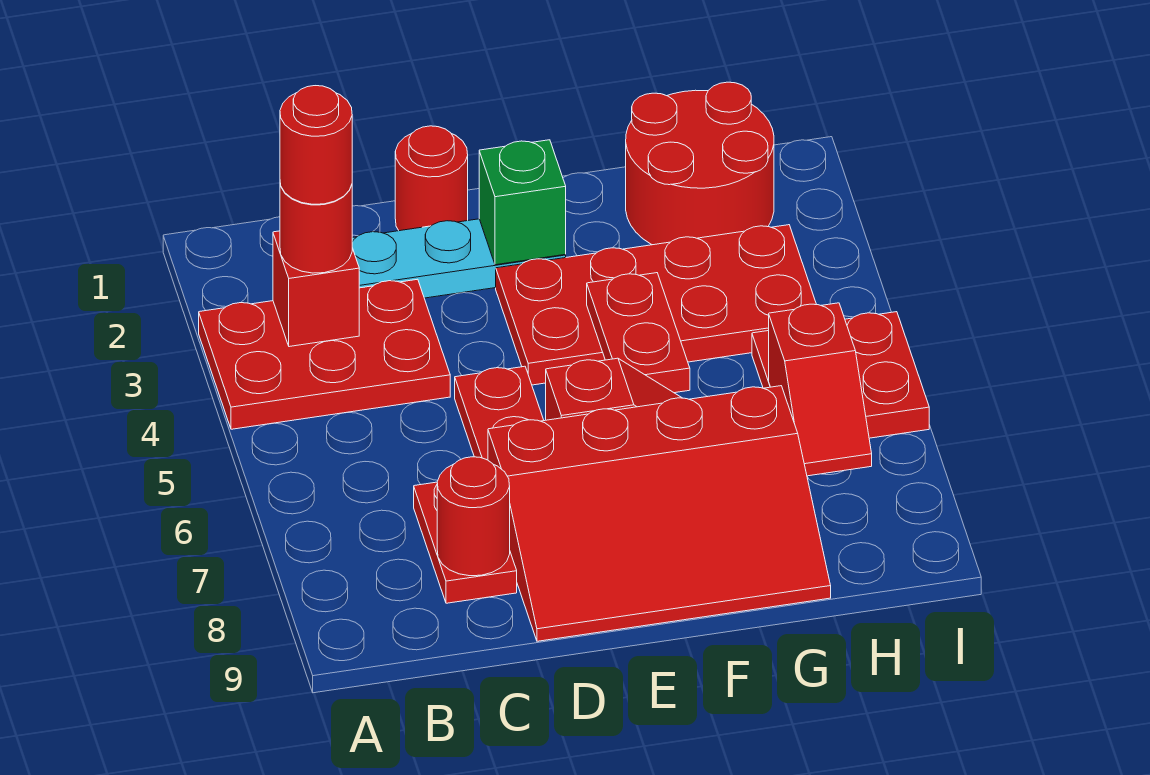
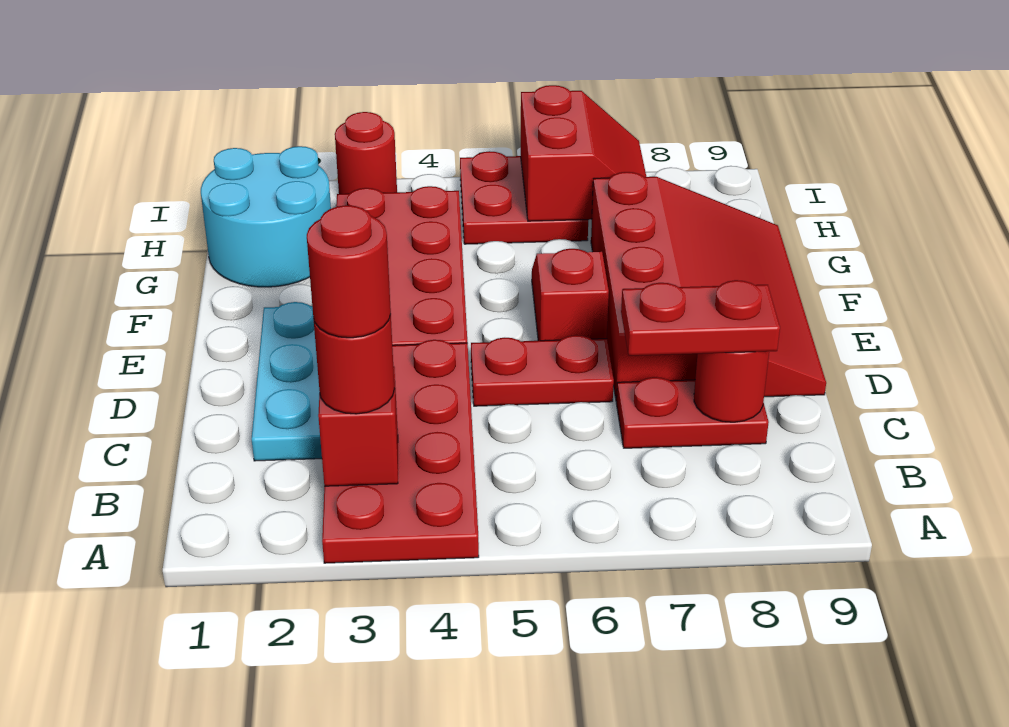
red 2x3 plate [199,279,450,429] -> red 2x4 plate [322,340,479,563]
red 1x1 round brick [395,126,468,231] -> red 1x1 round brick moved to [335,112,397,194]
green 1x1 brick [479,140,566,265] -> none
red 1x2 plate [587,273,690,393] -> red 1x2 plate moved to [621,280,780,356]
red 2x2 round brick [626,82,774,245] -> cyan 2x2 round brick [201,146,331,287]
red 1x2 slope [769,303,872,476] -> red 2x2 slope [521,85,646,221]

